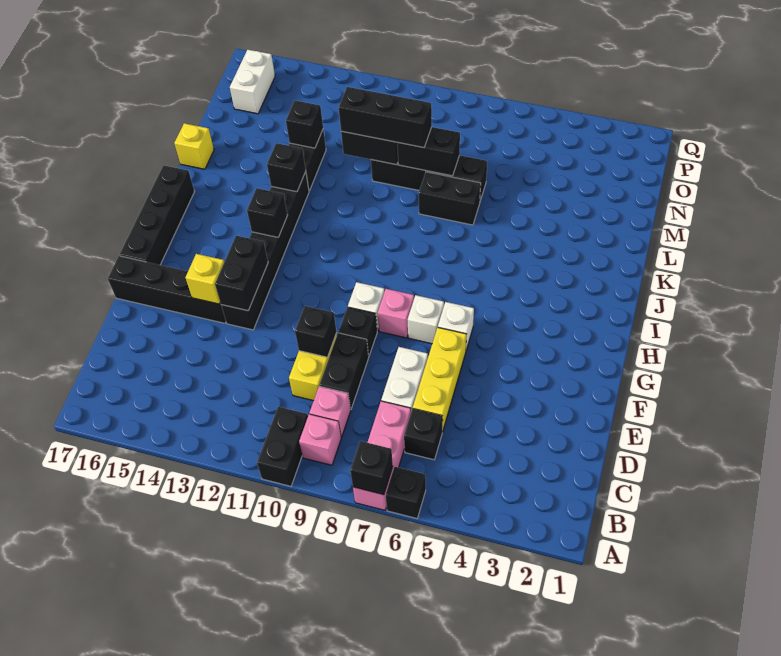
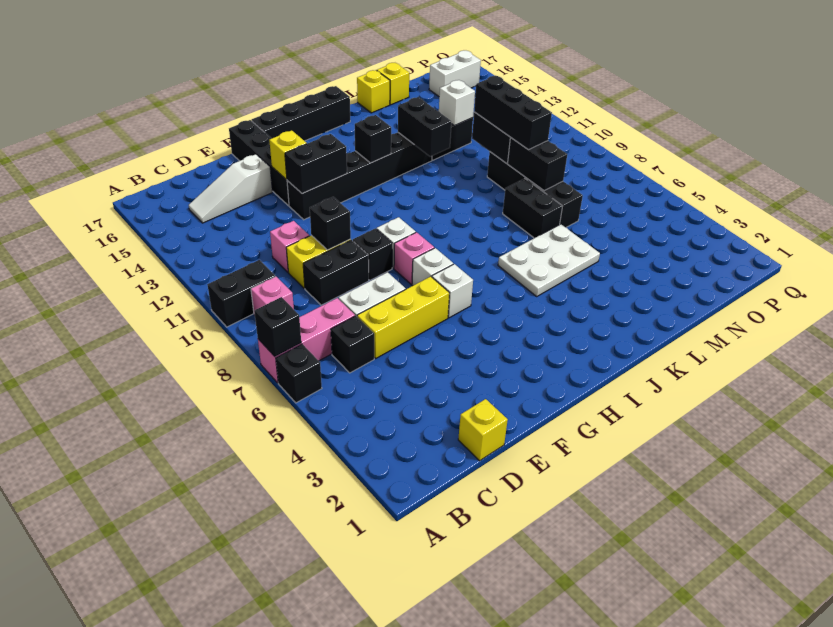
pink 1x1 brick [309,386,351,437] -> pink 1x1 brick moved to [270,221,309,272]
none -> white 1x3 slope [189,154,272,223]
none -> yellow 1x1 brick [458,399,508,461]
none -> white 2x3 plate [498,224,600,296]
black 1x1 brick [267,143,306,192] -> black 1x2 brick [398,97,451,157]
black 1x1 brick [286,101,323,148] -> white 1x1 brick [439,80,475,126]
none -> yellow 1x1 brick [377,63,409,105]

